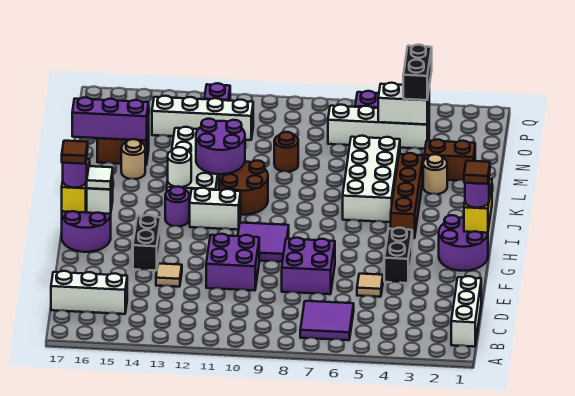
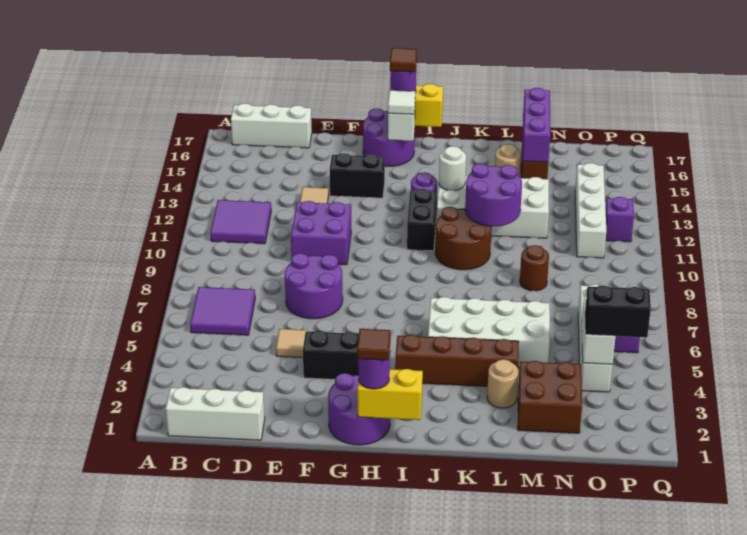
white 1x3 brick [51,271,127,314] -> white 1x3 brick turned to [231,103,312,148]
purple 2x2 brick [282,238,335,294] -> purple 2x2 round brick [285,253,343,319]
purple 2x2 tile [238,223,289,262] -> purple 2x2 tile moved to [210,200,271,244]
white 1x2 brick [190,188,241,230] -> black 1x2 brick [407,189,437,251]
brown 1x2 brick [424,139,475,181] -> brown 2x2 brick [518,361,582,433]

